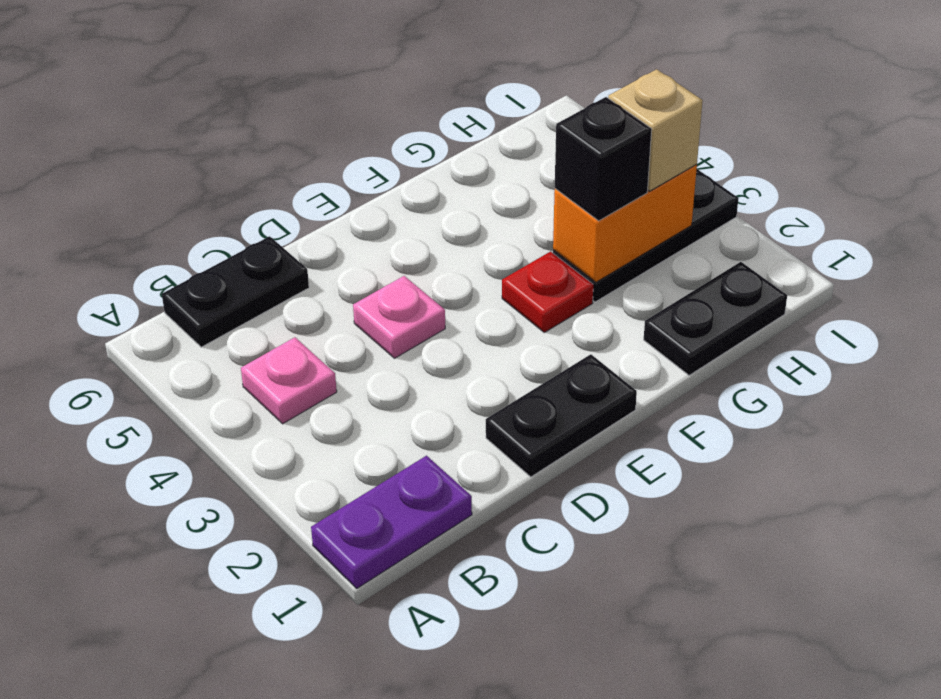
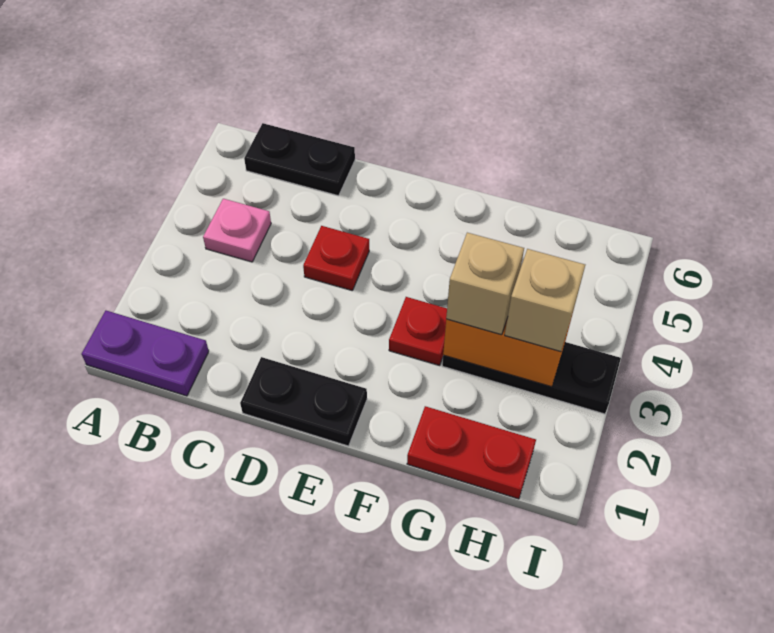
pink 1x1 plate [353,276,445,358] -> red 1x1 plate [303,226,369,290]
black 1x2 plate [644,262,787,375] -> red 1x2 plate [407,406,536,499]
black 1x1 brick [555,97,652,221] -> tan 1x1 brick [446,233,524,335]

